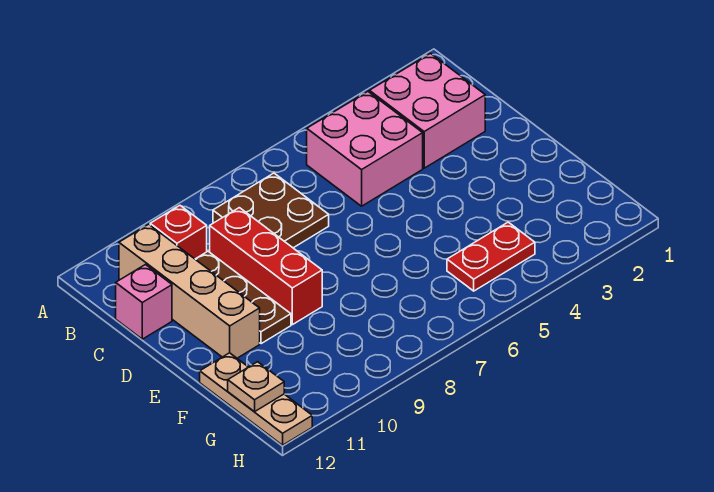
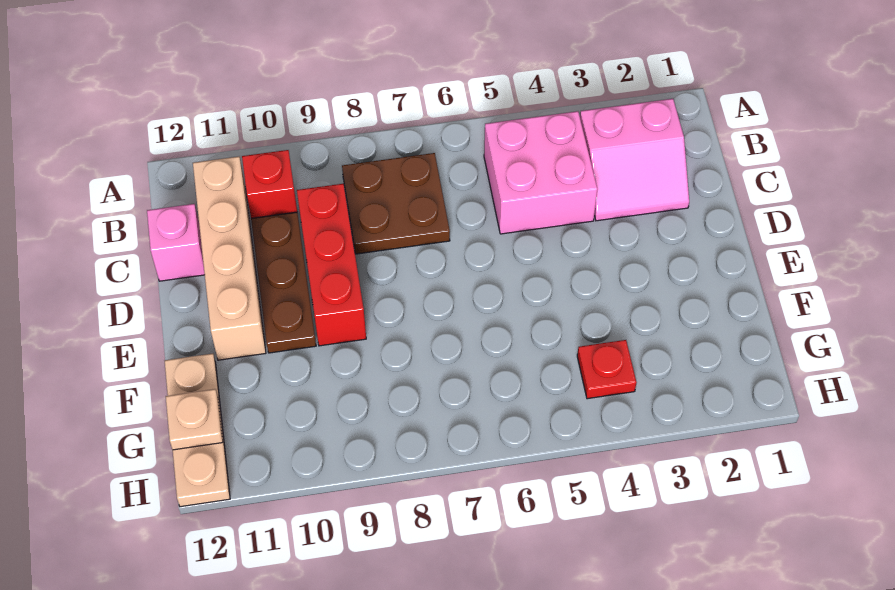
pink 2x2 brick [369,53,485,168] -> pink 2x2 slope [580,99,689,221]
red 1x2 plate [447,222,535,291] -> red 1x1 plate [577,340,637,399]

